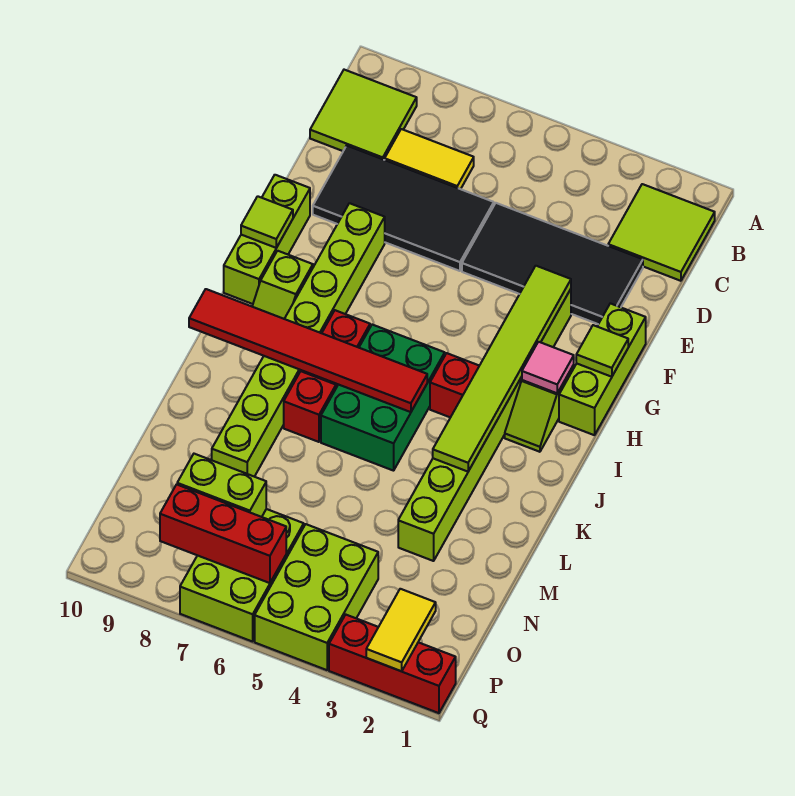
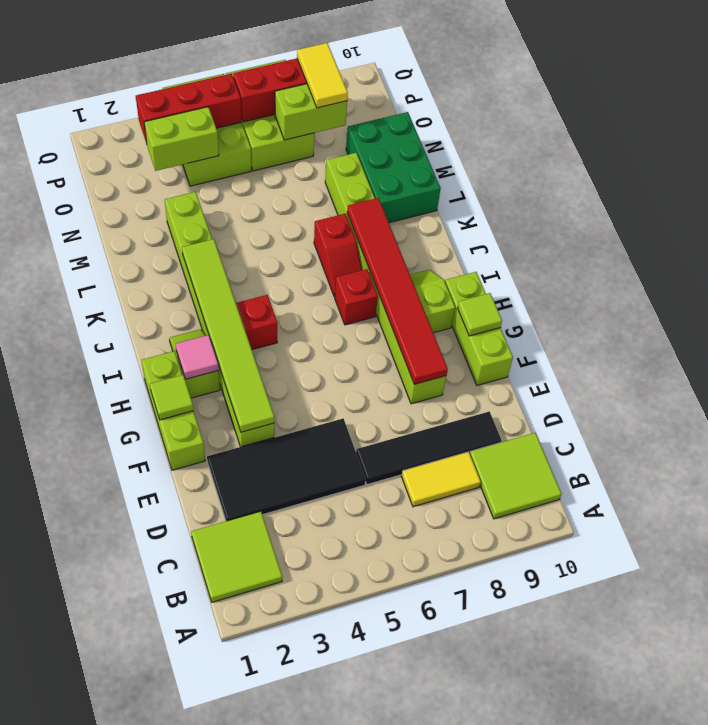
black 2x4 tile [313,146,494,271] -> black 1x4 tile [356,411,502,485]
green 2x3 brick [321,325,445,471] -> green 2x3 brick moved to [346,112,441,223]
red 1x6 tile [189,289,427,412] -> red 1x6 tile turned to [347,198,448,384]
none -> lime 1x2 brick [144,107,219,171]
yellow 1x2 tile [366,589,436,671] -> yellow 1x2 tile moved to [297,43,348,108]
red 1x3 brick [329,615,456,713] -> red 1x3 brick moved to [136,74,241,144]

